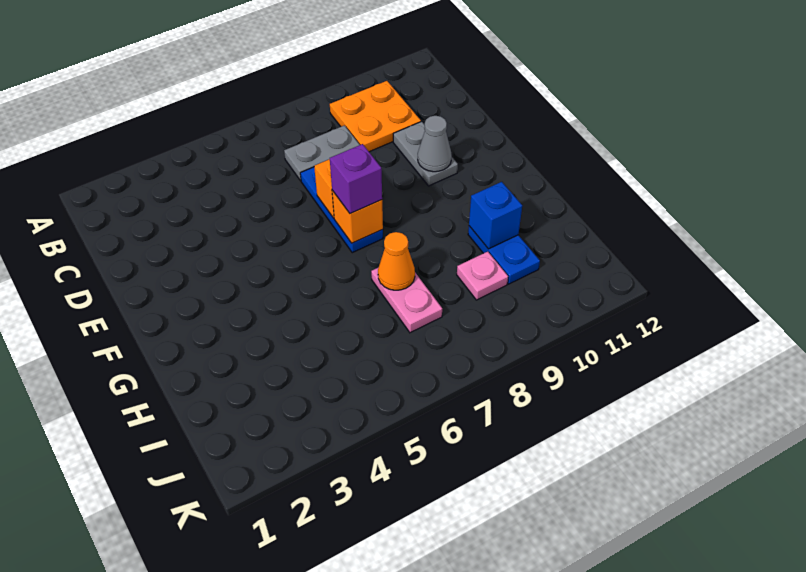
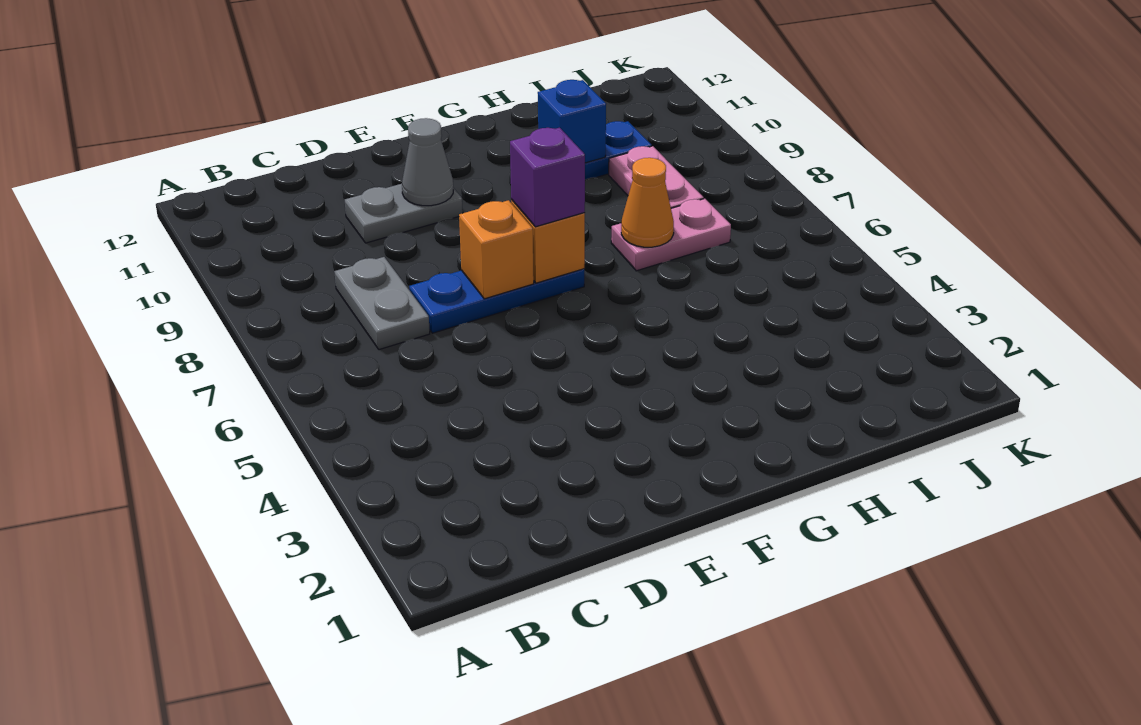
orange 2x2 plate [330,81,421,152] -> none
pink 1x1 plate [457,252,508,300] -> pink 1x2 plate [609,146,704,208]

